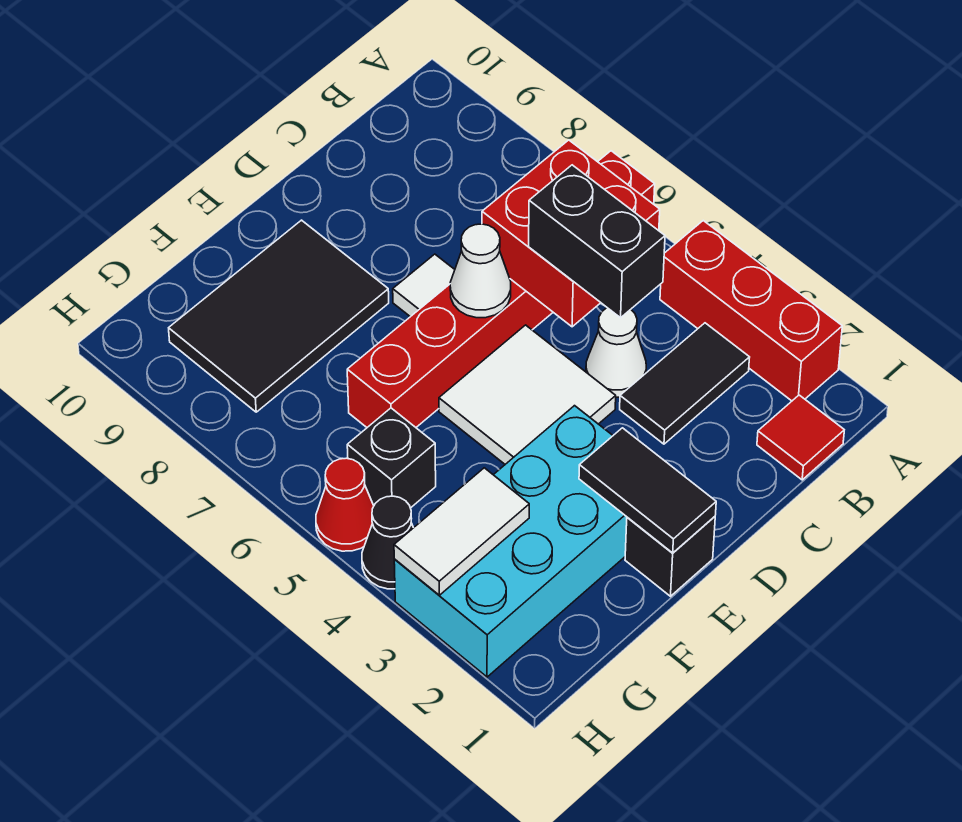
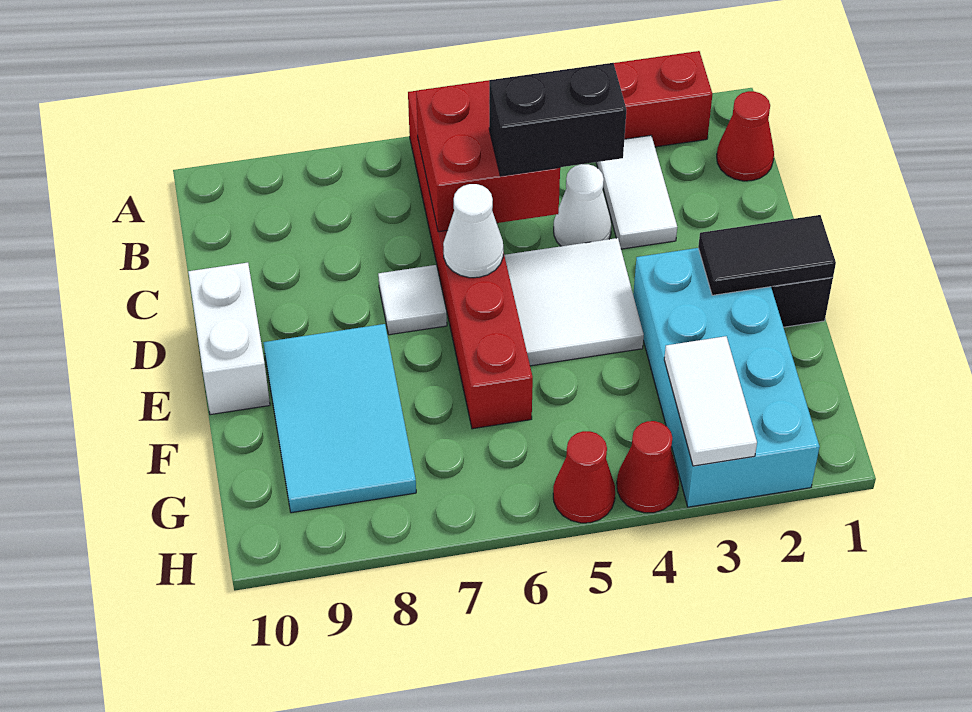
red 1x1 tile [757,395,844,480] -> red 1x1 cone [717,91,774,181]
black 1x2 tile [620,323,750,444] -> white 1x2 tile [596,135,677,249]
none -> white 1x2 brick [188,263,270,415]
black 2x3 tile [169,220,389,412] -> cyan 2x3 tile [263,324,416,513]
black 1x1 brick [347,408,436,508] -> none
black 1x1 cone [362,496,413,589] -> red 1x1 cone [617,421,679,513]

